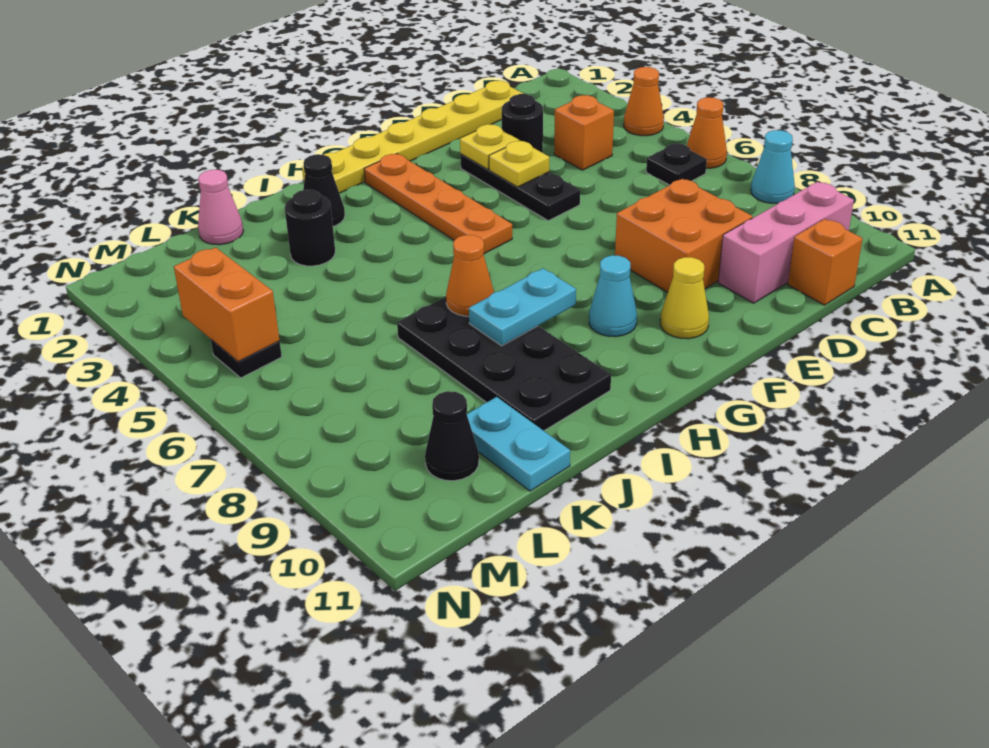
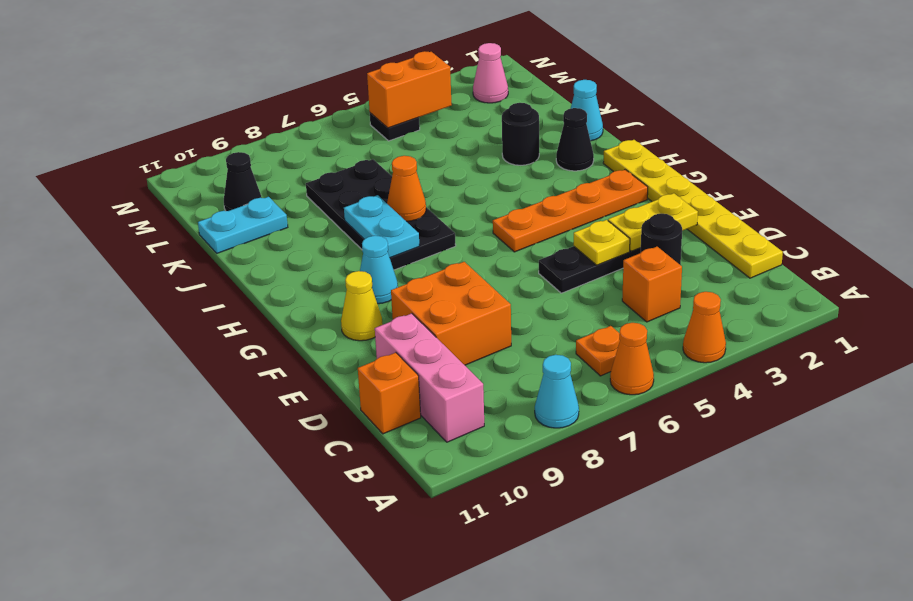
black 1x1 plate [646,144,707,185] -> orange 1x1 plate [576,326,620,376]
yellow 1x1 plate [460,124,519,169] -> yellow 1x2 plate [608,193,698,251]
black 2x4 plate [397,297,611,431] -> black 2x4 plate turned to [306,159,456,270]
none -> cyan 1x1 cone [571,80,603,141]
pink 1x1 cone [198,170,243,245] -> pink 1x1 cone moved to [473,43,508,103]

